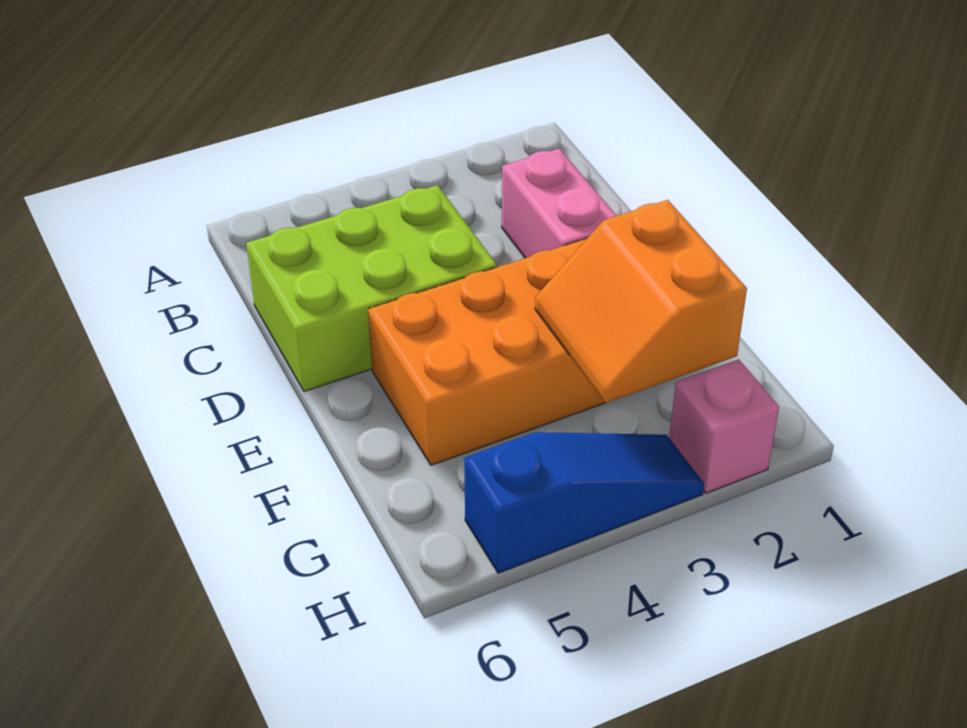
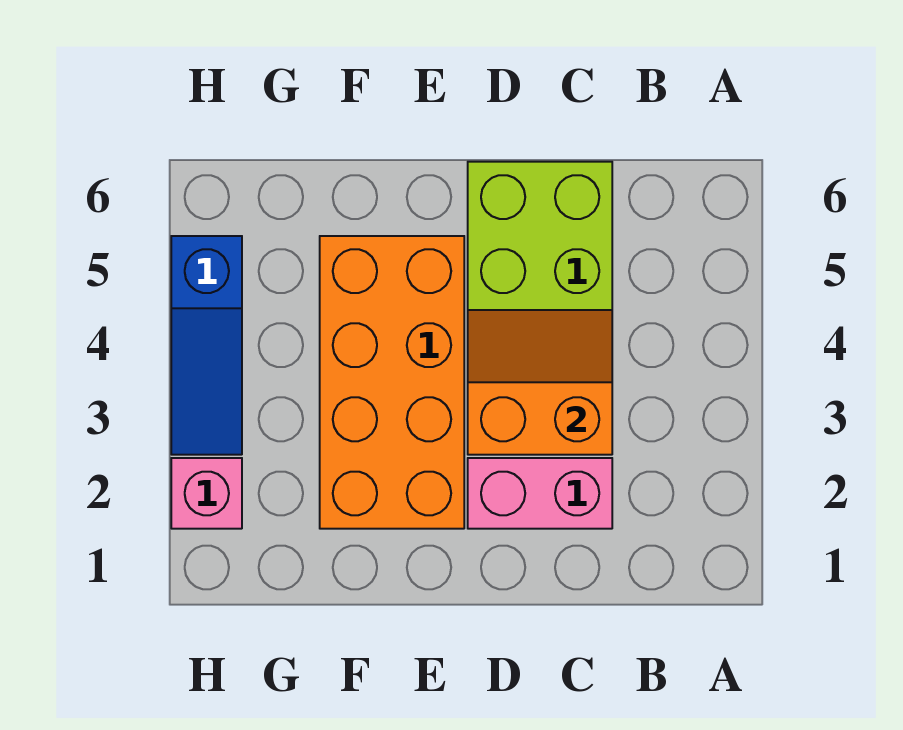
orange 2x2 slope [535,200,747,403] -> orange 2x2 slope moved to [468,310,612,455]

